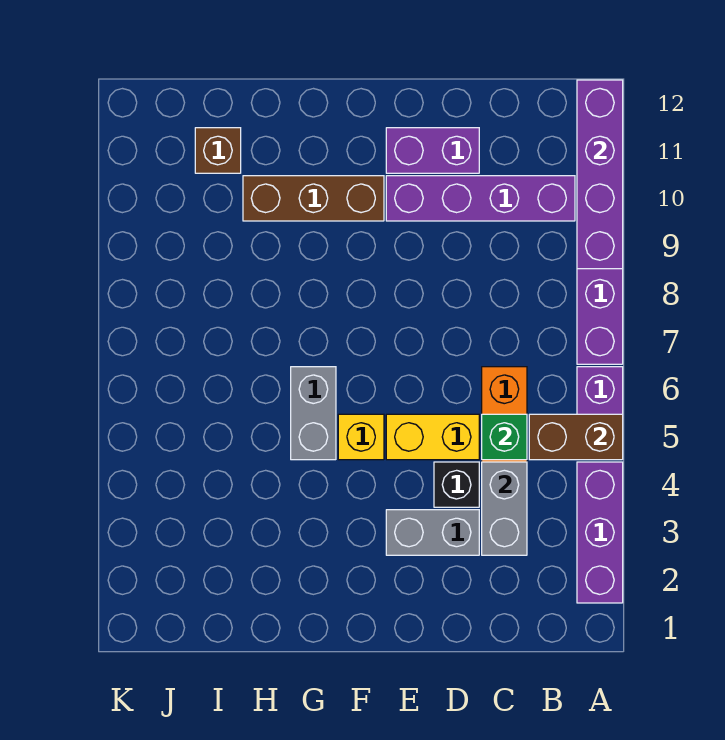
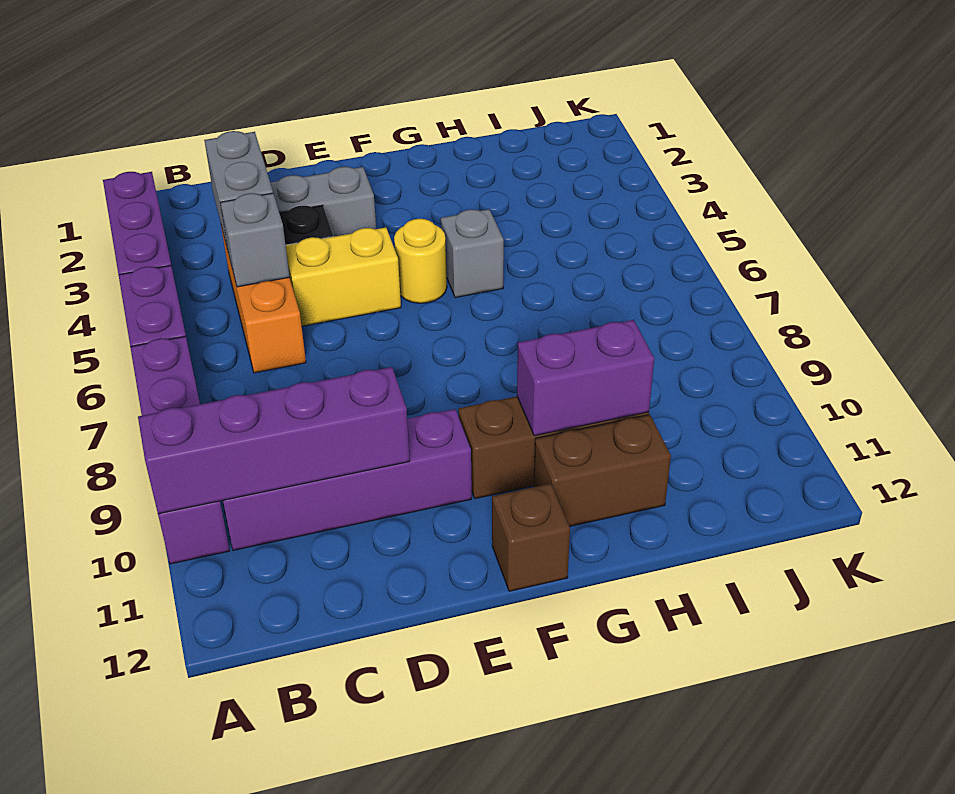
brown 1x2 brick [529,414,623,460] -> brown 1x2 brick moved to [534,415,671,527]
purple 1x4 brick [577,80,623,269] -> purple 1x4 brick turned to [138,367,410,514]
green 1x1 brick [482,414,527,460] -> grey 1x1 brick [220,193,289,287]
purple 1x2 brick [386,128,479,173] -> purple 1x2 brick moved to [517,320,654,436]
yellow 1x1 brick [338,414,384,460] -> yellow 1x1 round brick [394,219,447,303]
grey 1x2 brick [291,367,336,460] -> grey 1x1 brick [441,209,504,298]
brown 1x1 brick [195,128,241,173] -> brown 1x1 brick moved to [492,484,570,591]

